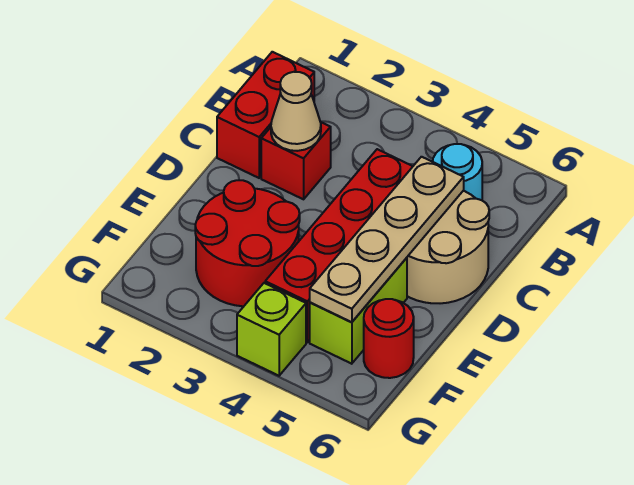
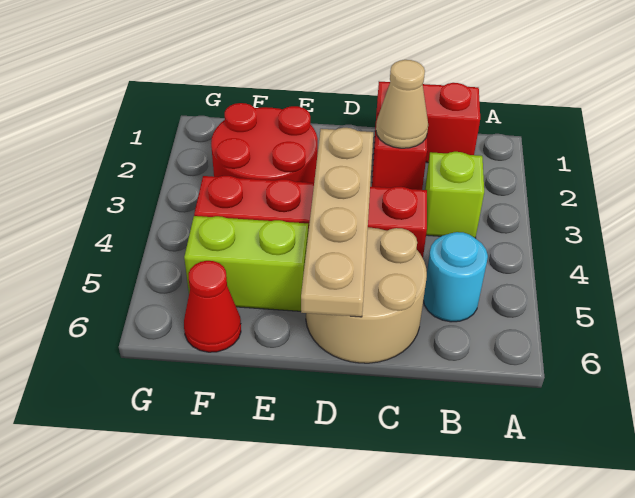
tan 1x4 plate [310,157,464,322] -> tan 1x4 plate turned to [301,128,373,317]
red 1x1 round brick [364,299,414,378] -> red 1x1 cone [184,261,241,352]
lime 1x1 brick [237,283,306,376] -> lime 1x1 brick moved to [425,152,484,238]

